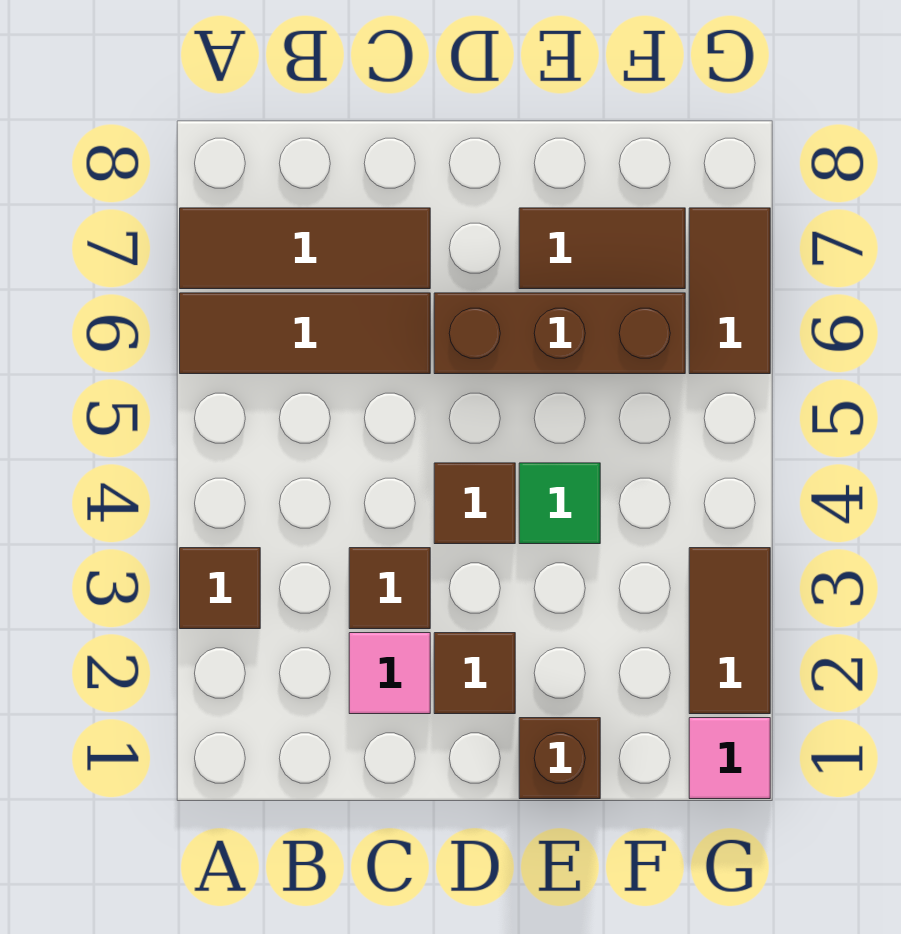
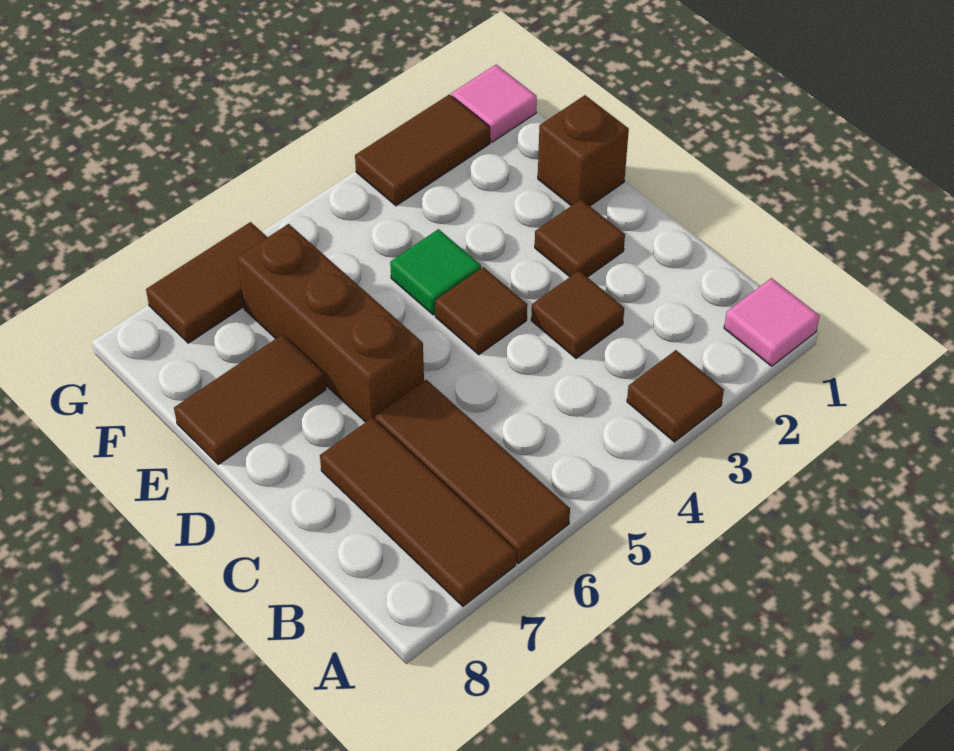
pink 1x1 tile [349,633,430,714] -> pink 1x1 tile moved to [724,278,819,366]
brown 1x2 tile [519,208,685,289] -> brown 1x2 tile turned to [174,335,326,464]

